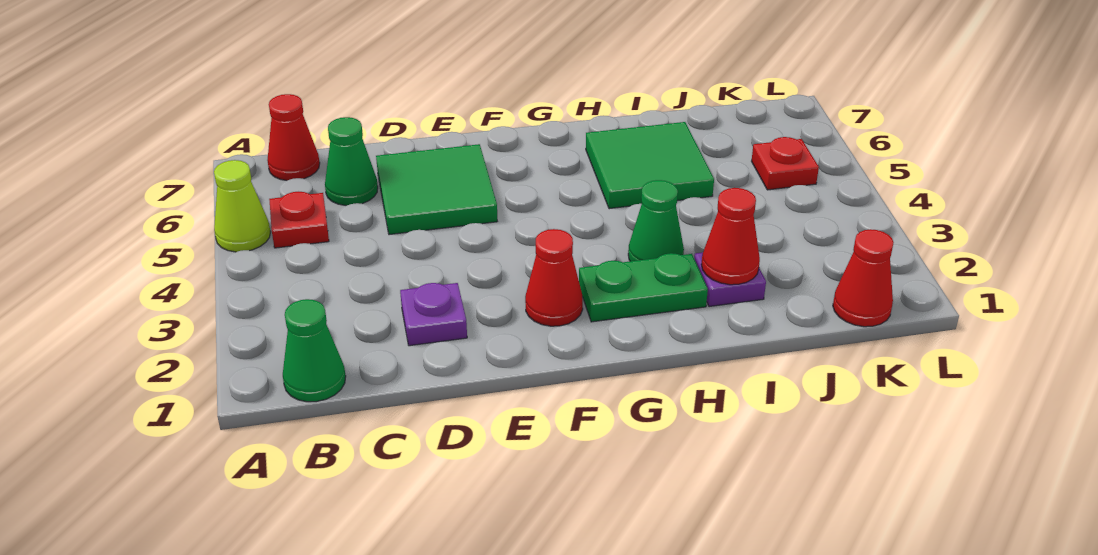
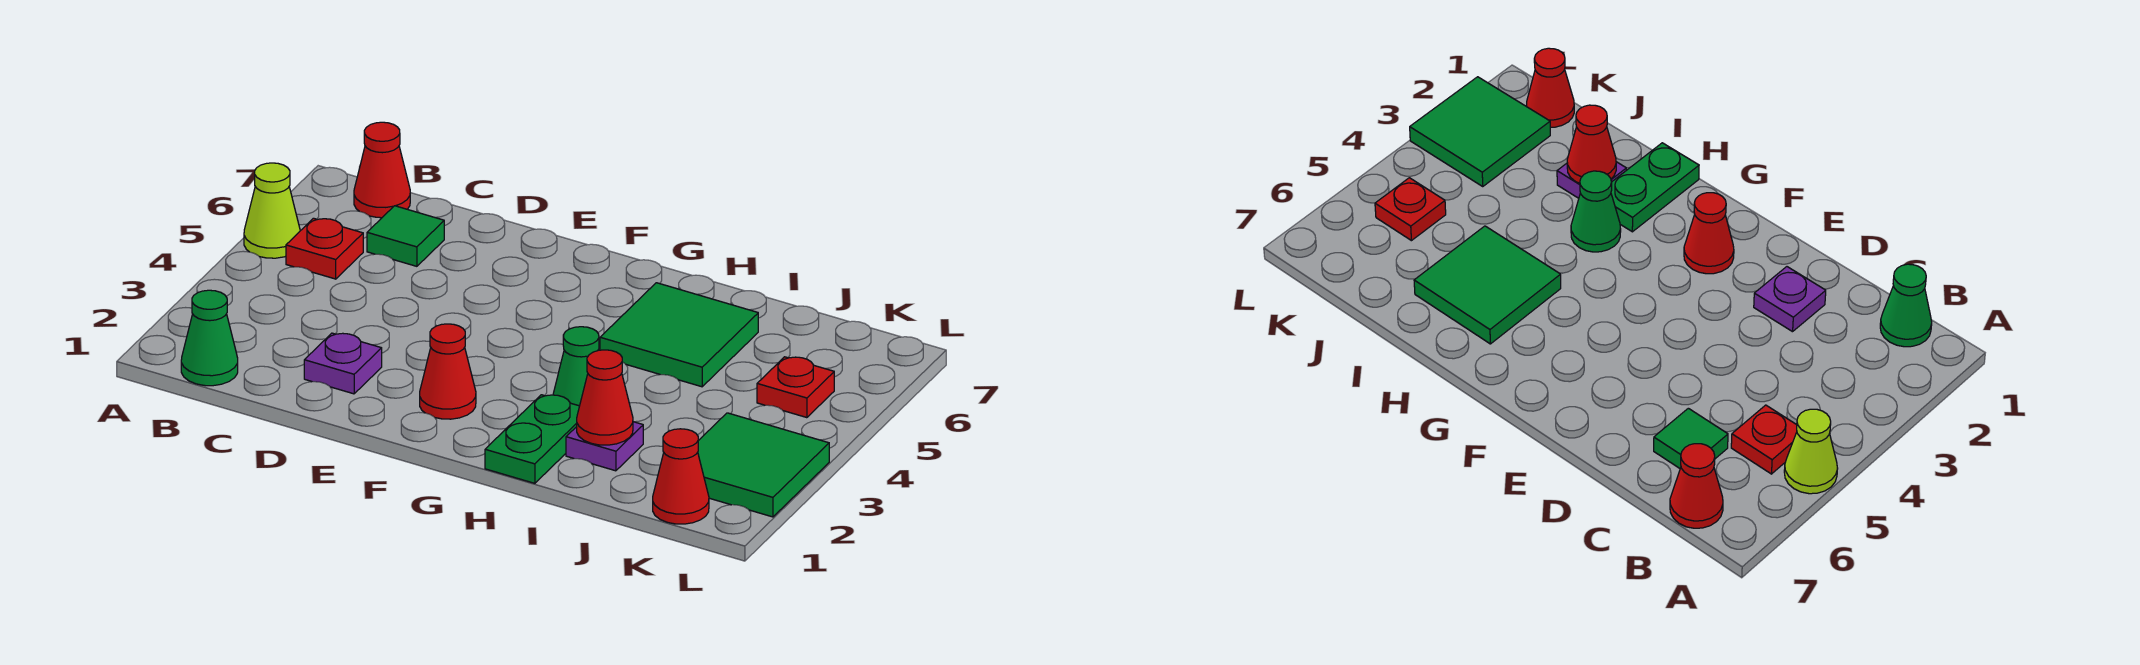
green 1x1 cone [325,117,378,206] -> green 1x1 tile [367,206,444,266]
green 2x2 tile [376,144,497,235] -> green 2x2 tile moved to [698,413,829,517]
green 1x2 plate [579,253,708,322] -> green 1x2 plate turned to [485,395,579,483]

